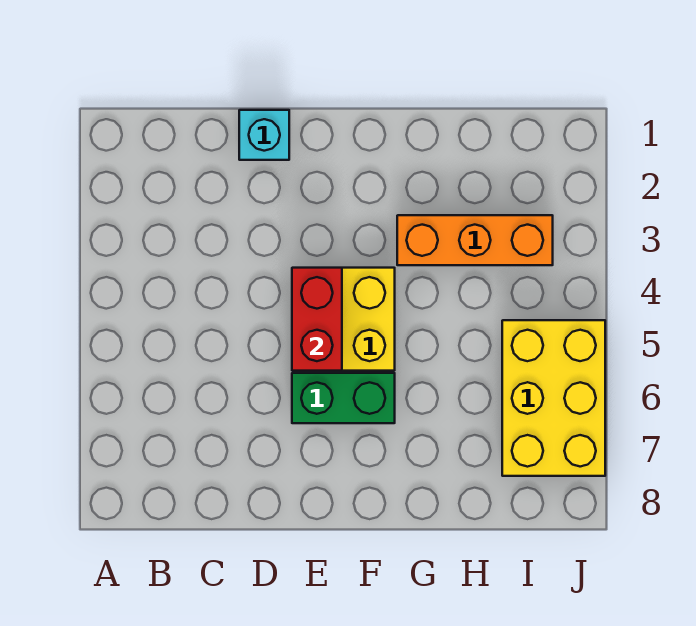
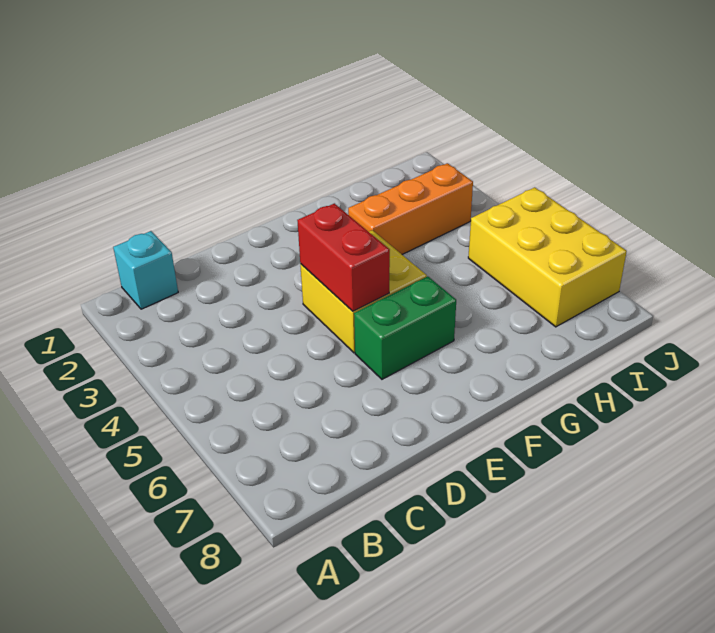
cyan 1x1 brick [239,110,289,160] -> cyan 1x1 brick moved to [113,231,178,309]

